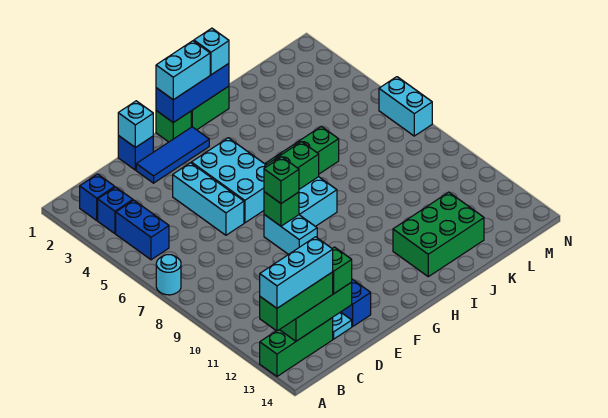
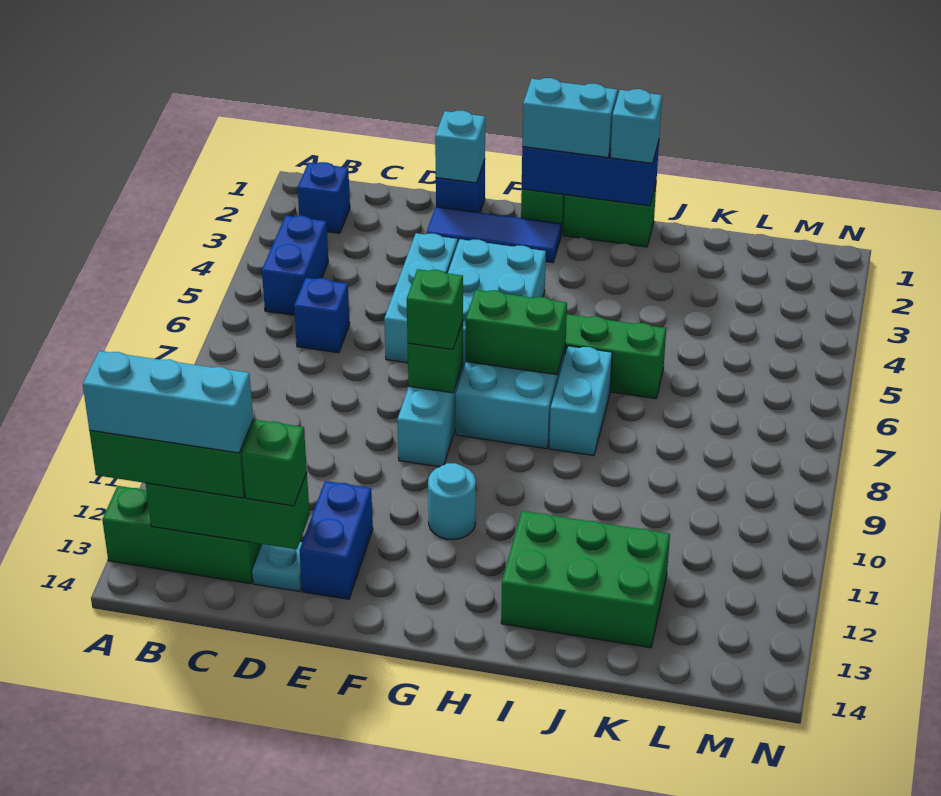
cyan 1x1 round brick [156,255,181,295] -> cyan 1x1 round brick moved to [428,463,476,540]
blue 1x1 brick [98,187,133,234] -> blue 1x1 brick moved to [294,278,350,353]
cyan 1x2 brick [379,77,432,136] -> cyan 1x2 brick moved to [549,346,612,456]

